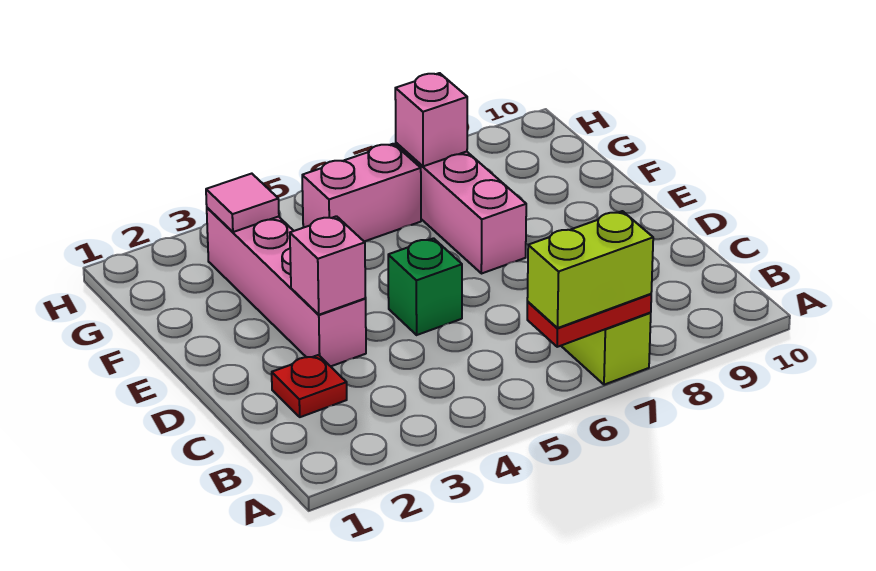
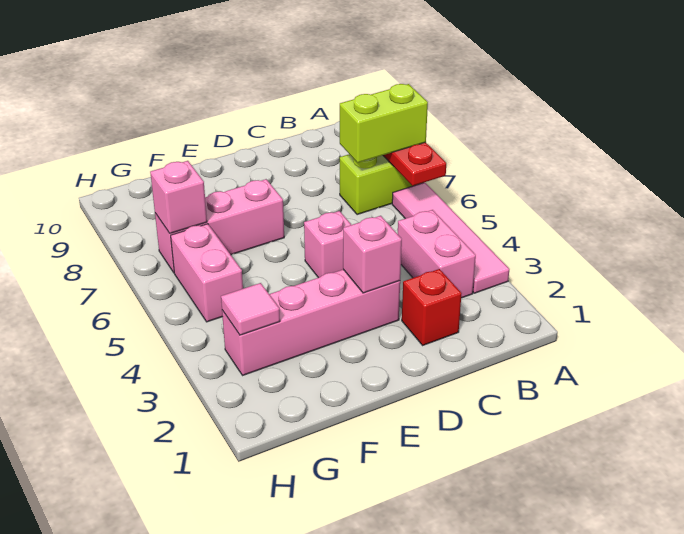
none -> pink 1x4 tile [392,182,509,293]
lime 1x2 brick [527,211,653,328] -> lime 1x2 brick turned to [340,84,428,163]
none -> pink 1x2 brick [398,210,476,298]
red 1x1 plate [272,355,347,417] -> red 1x1 brick [402,269,462,345]
green 1x1 brick [388,238,462,335] -> pink 1x1 brick [304,211,351,278]

